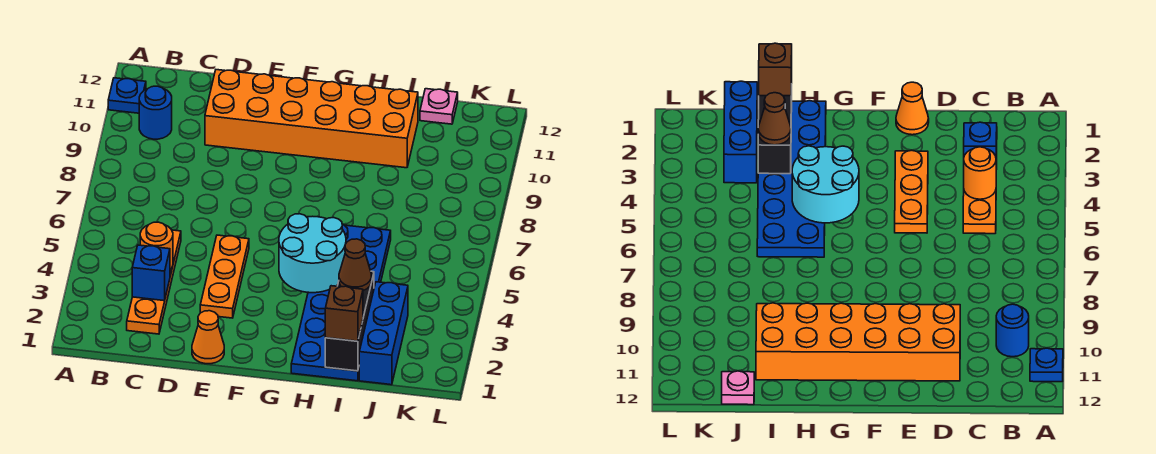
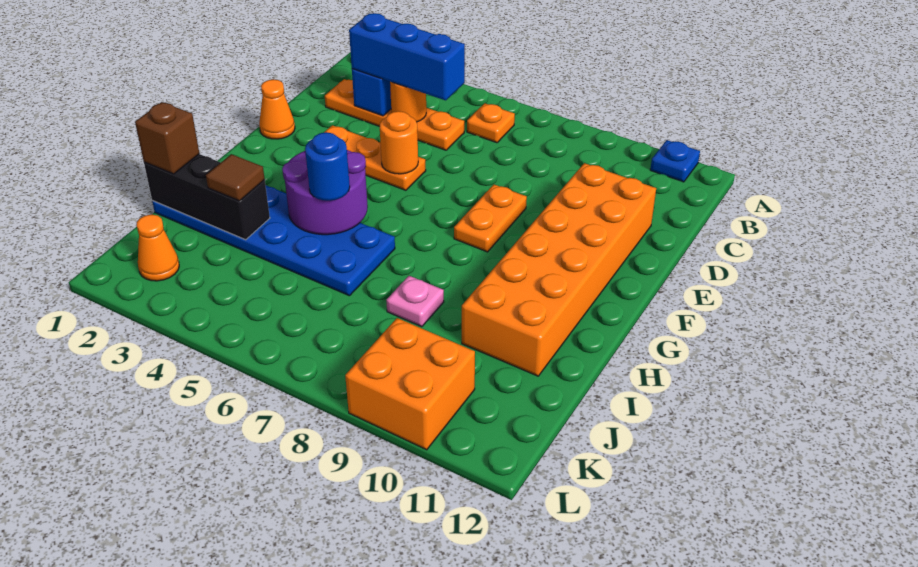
none -> orange 1x1 plate [467,103,515,143]
blue 1x1 round brick [139,86,172,139] -> blue 1x1 round brick moved to [305,132,350,201]
none -> orange 1x1 round brick [380,111,418,174]
none -> orange 1x2 plate [454,185,527,252]
cyan 2x2 round brick [279,214,346,293] -> purple 2x2 round brick [282,150,368,235]
brown 1x1 cone [339,239,371,291] -> brown 1x1 tile [206,154,265,201]
blue 1x3 brick [359,282,408,385] -> blue 1x3 brick moved to [349,13,465,100]
pink 1x1 plate [420,89,458,124] -> pink 1x1 plate moved to [386,276,444,327]
none -> orange 1x1 cone [137,214,179,281]
none -> orange 2x2 brick [345,318,475,450]

